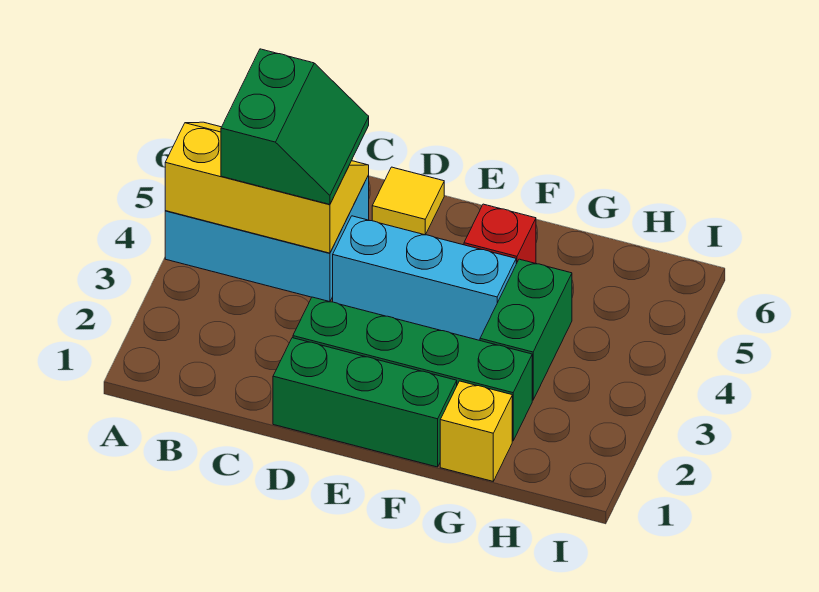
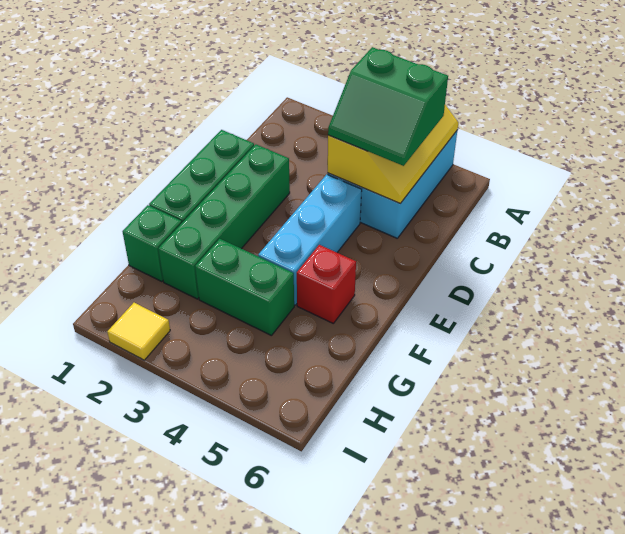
yellow 1x1 tile [372,167,444,235] -> yellow 1x1 tile moved to [107,303,170,360]
yellow 1x1 brick [440,381,512,481] -> green 1x1 brick [123,205,182,282]

